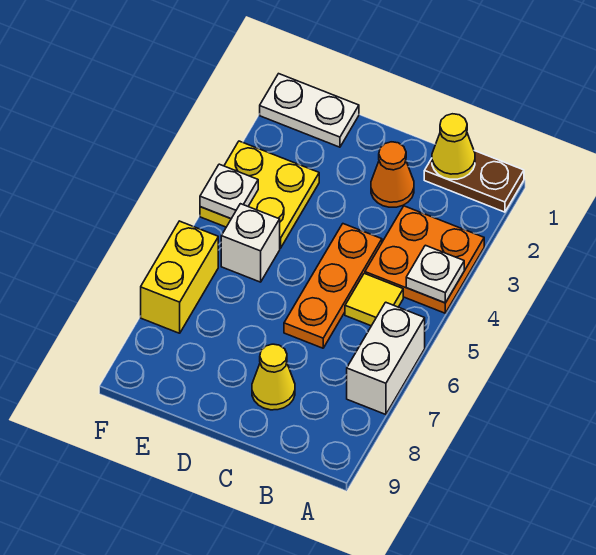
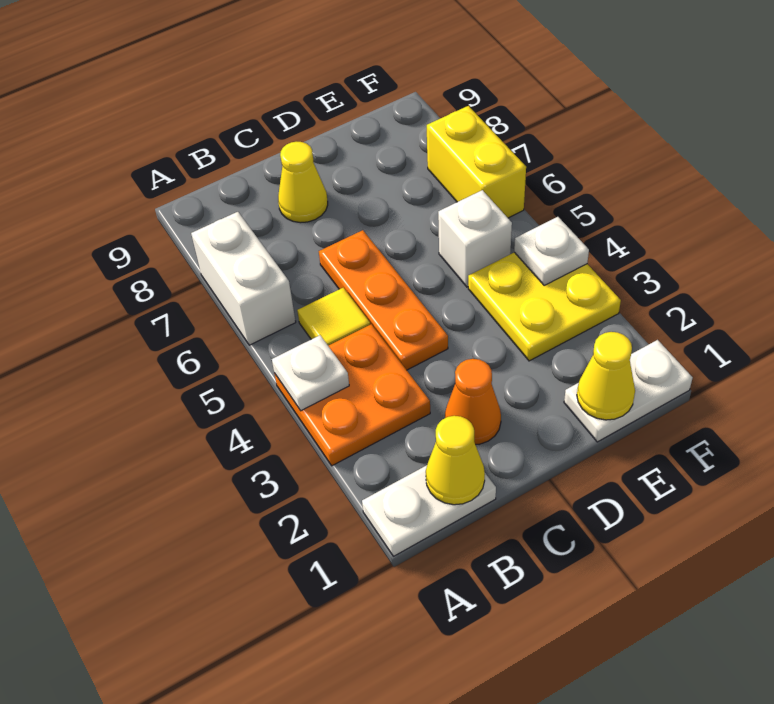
brown 1x2 plate [424,151,524,212] -> white 1x2 plate [362,465,496,556]
none -> yellow 1x1 cone [577,332,635,420]

